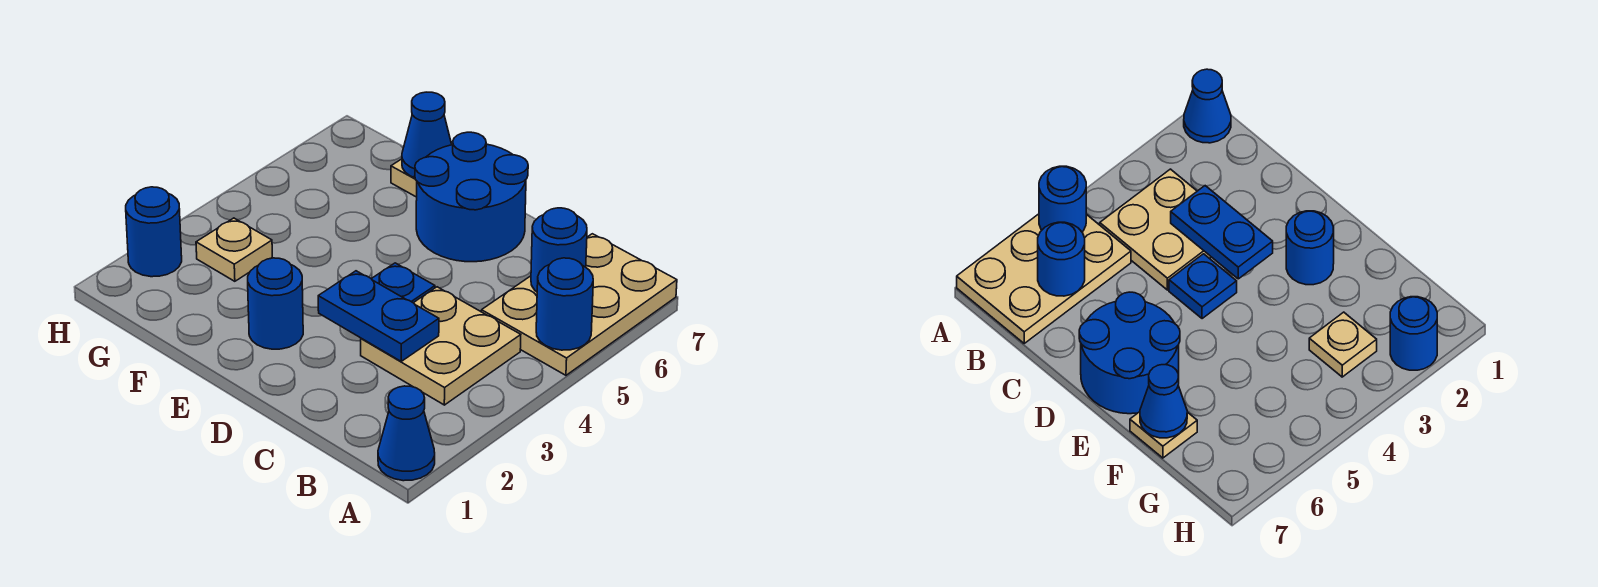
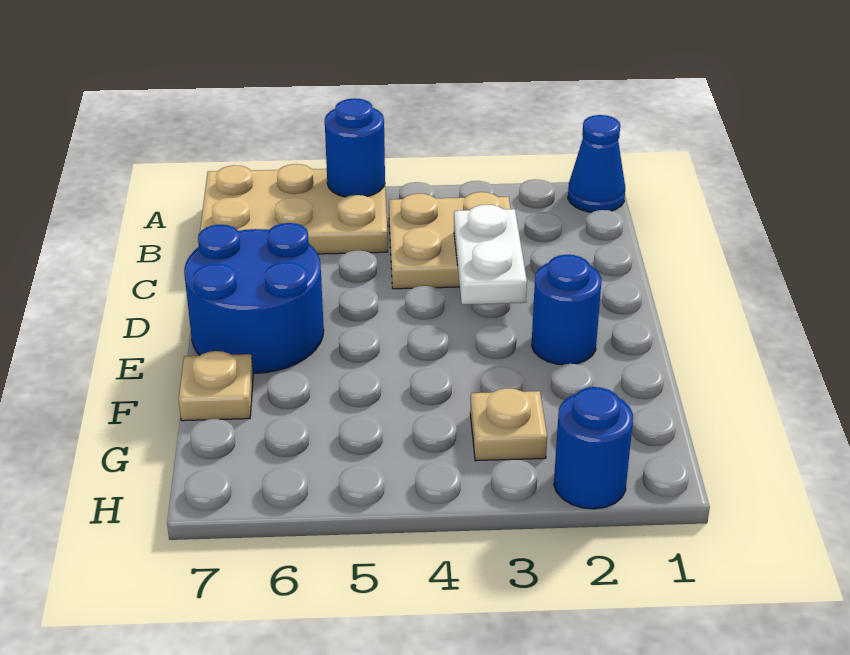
blue 1x1 round brick [531,208,587,292] -> none
blue 1x2 plate [318,271,439,361] -> white 1x2 plate [454,204,527,304]
blue 1x1 plate [371,263,435,303] -> none
blue 1x1 cone [402,92,452,178] -> none

